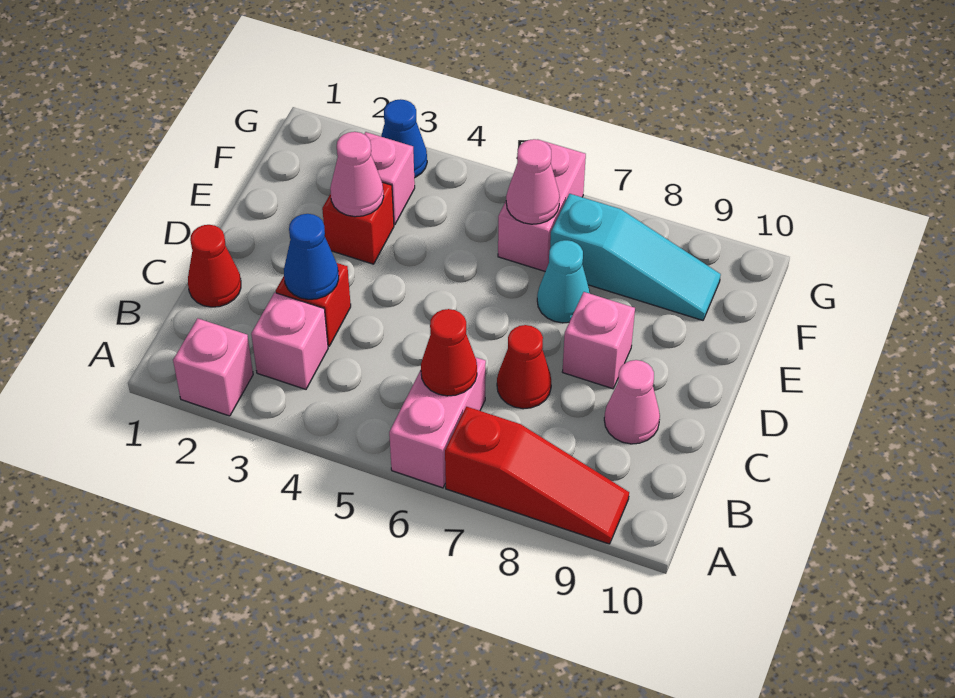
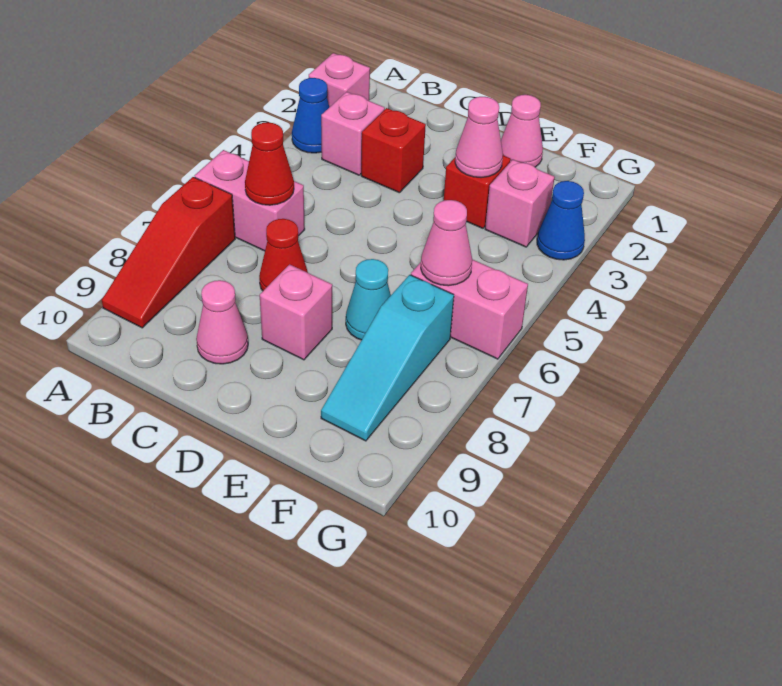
red 1x1 cone [188,225,241,307] -> none
blue 1x1 cone [284,214,339,299] -> blue 1x1 cone moved to [292,78,329,153]
none -> pink 1x1 cone [501,95,543,167]

